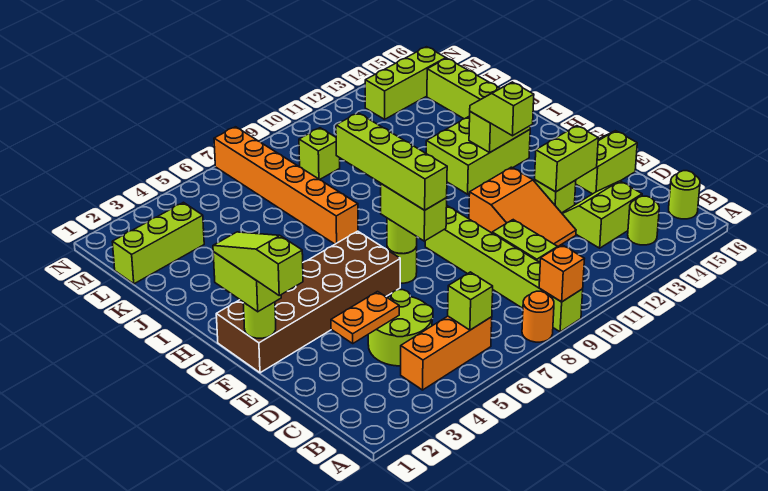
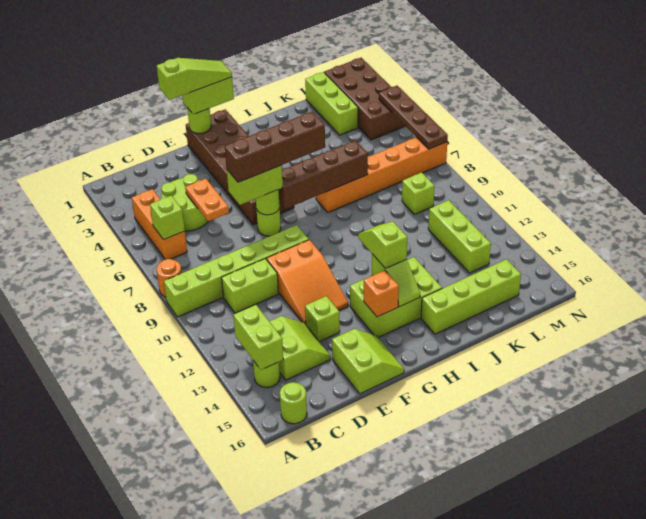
orange 1x1 brick [539,245,584,302] -> orange 1x1 brick moved to [364,270,399,317]
orange 1x2 plate [331,292,399,343] -> orange 1x2 plate moved to [185,179,229,221]
orange 2x3 slope [469,167,576,246] -> orange 2x3 slope turned to [267,240,348,324]
lime 1x4 brick [336,113,447,210] -> brown 1x4 brick [225,112,325,182]
lime 1x2 brick [535,126,598,192] -> lime 1x2 brick moved to [233,305,283,370]
none -> brown 1x4 brick [279,140,368,209]
lime 1x2 slope [470,82,534,136] -> lime 1x2 slope turned to [358,222,407,268]
lime 2x3 brick [426,116,530,194] -> lime 2x3 brick turned to [350,257,442,338]
none -> brown 2x4 brick [324,58,405,140]
lime 1x3 brick [365,47,446,119] -> lime 1x3 brick moved to [428,200,491,273]
none -> brown 1x4 plate [379,86,448,149]

